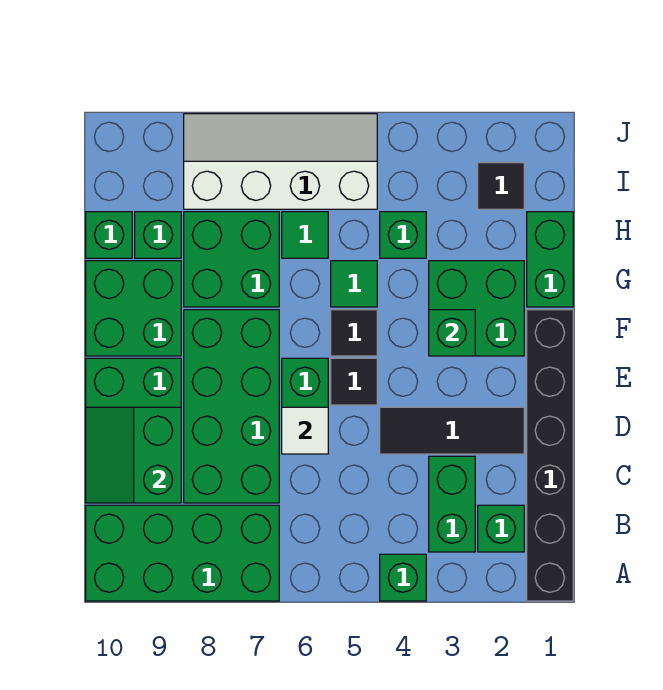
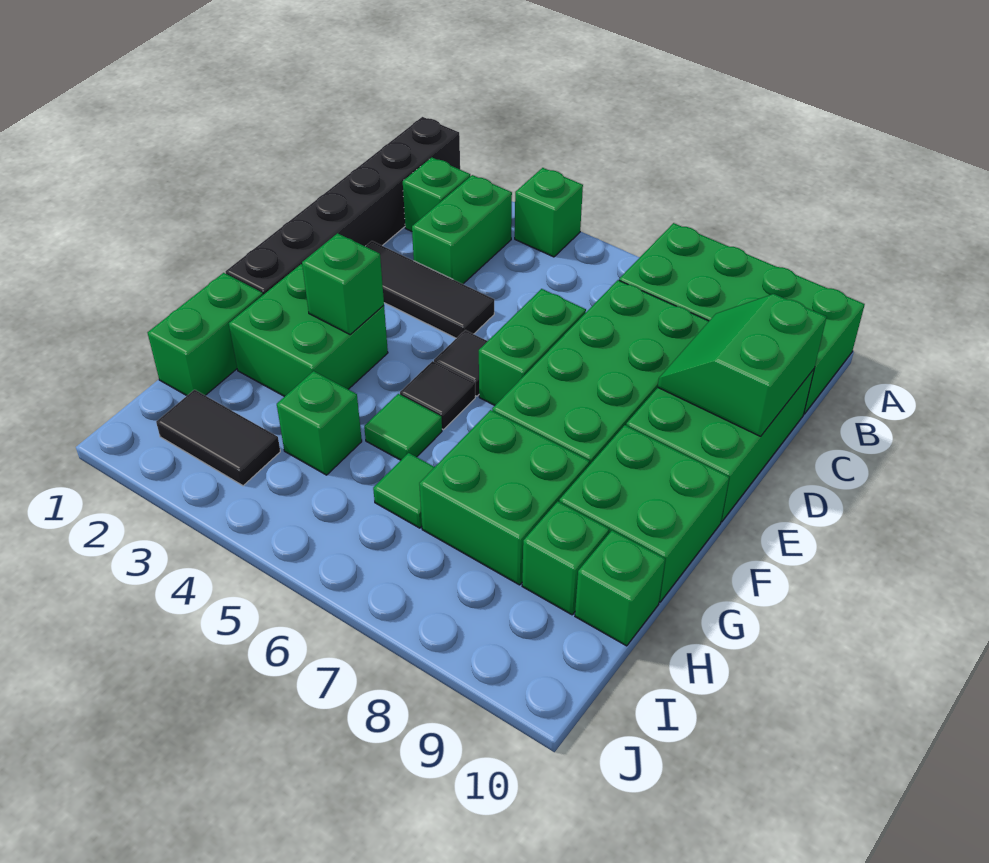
green 2x2 slope [86,407,181,503] -> green 2x2 slope turned to [658,294,827,436]
white 1x1 tile [282,407,328,454] -> none
black 1x1 tile [478,163,524,209] -> black 1x2 tile [156,390,280,486]
white 2x4 slope [184,114,377,209] -> none

